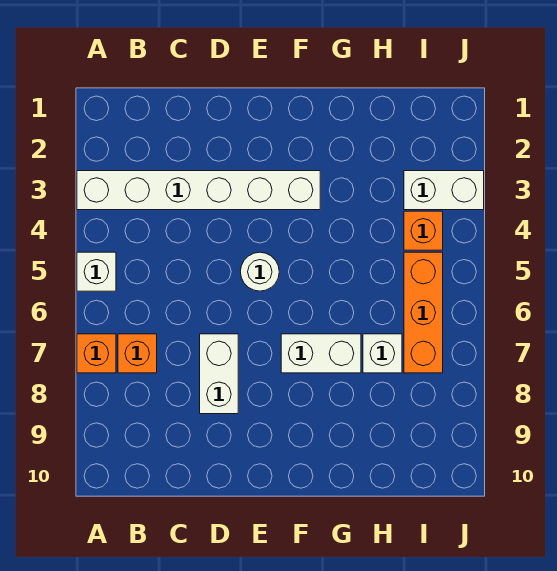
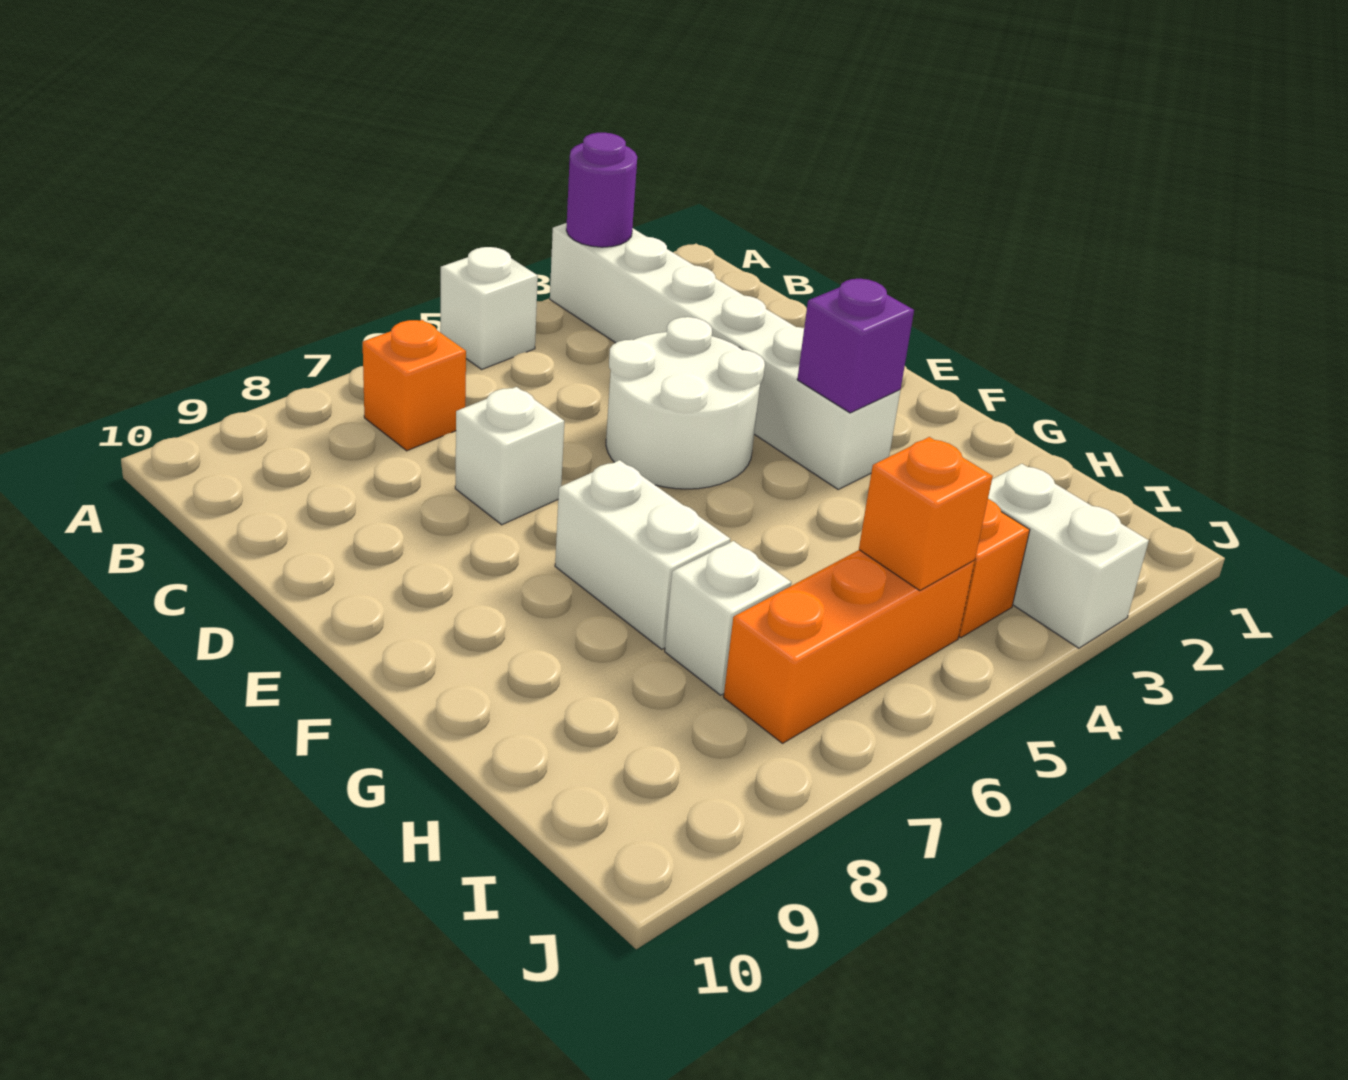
none -> purple 1x1 round brick [566,133,637,247]
orange 1x1 brick [77,334,116,373] -> orange 1x1 brick moved to [859,437,993,591]
white 1x2 brick [200,334,238,414] -> white 1x1 brick [455,387,564,525]
white 1x1 round brick [240,252,279,291] -> white 2x2 round brick [606,317,765,489]
none -> purple 1x1 brick [797,279,914,413]

